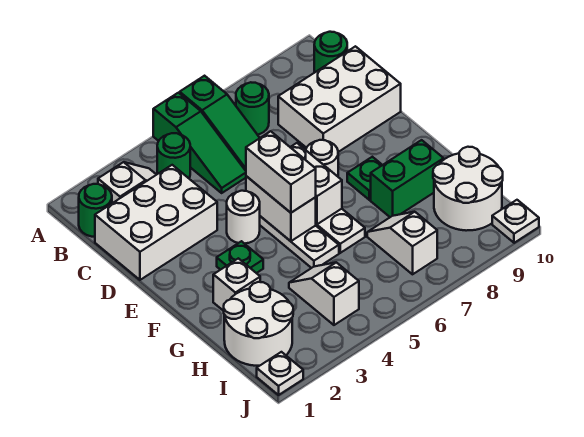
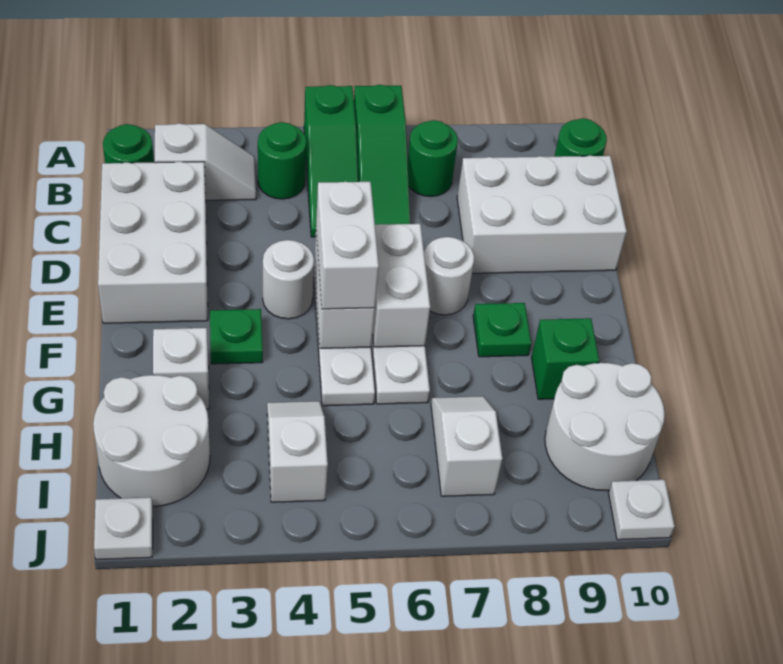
white 2x3 brick [95,165,217,280] -> white 2x3 brick turned to [98,162,208,323]
green 1x2 brick [371,140,444,217] -> green 1x1 brick [532,318,599,399]

